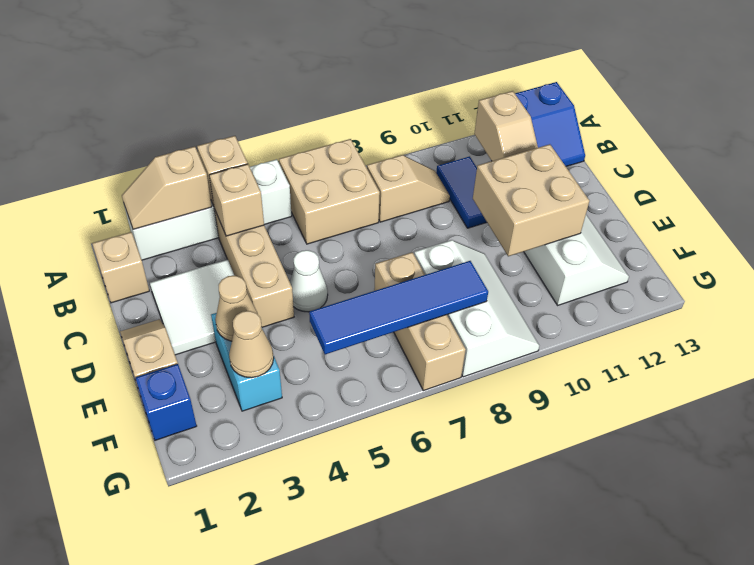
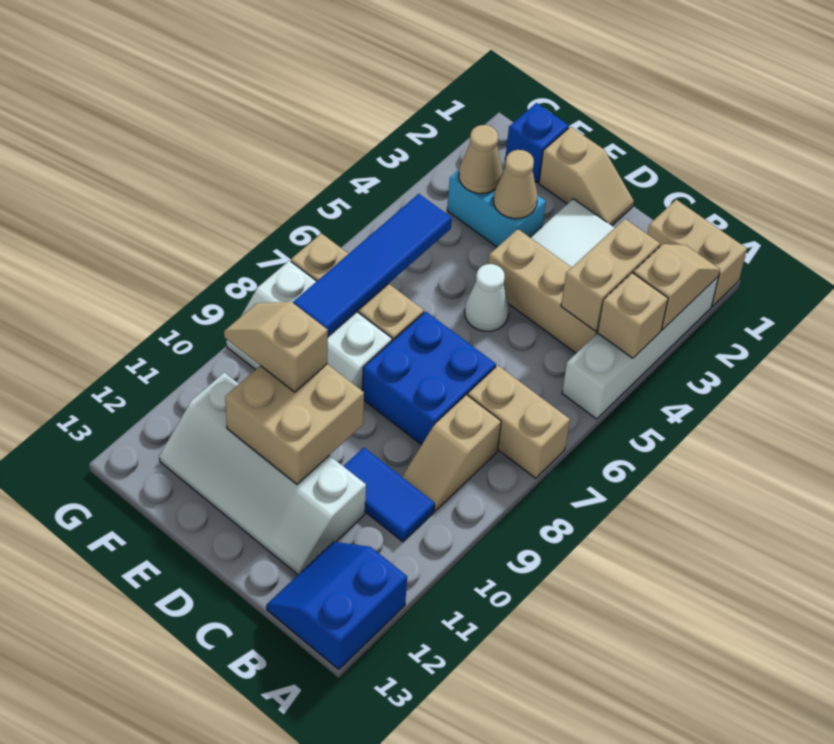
tan 2x2 brick [279,139,380,244] -> tan 1x2 brick [468,365,570,478]
tan 1x1 brick [92,232,149,303] -> tan 1x2 brick [647,200,747,306]
tan 1x1 brick [209,164,264,236] -> tan 1x2 brick [561,219,660,331]
tan 1x2 slope [474,91,538,161] -> tan 1x2 slope moved to [224,302,328,392]
none -> blue 2x2 brick [362,311,496,445]

